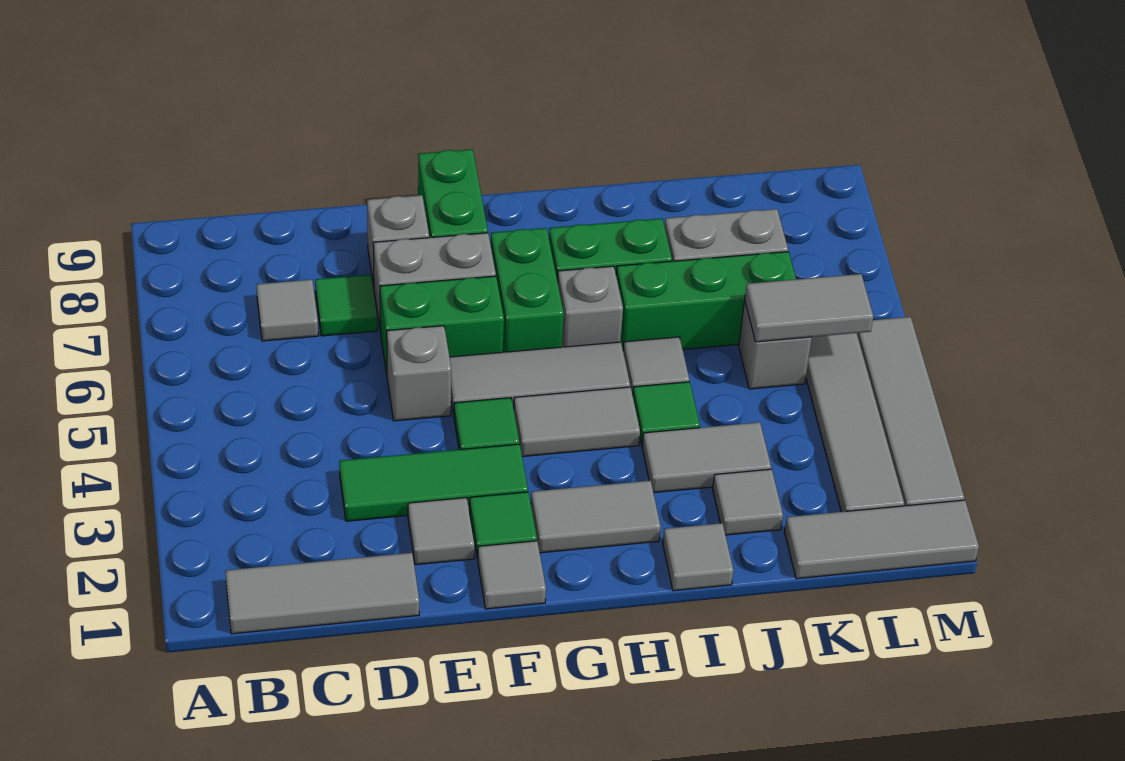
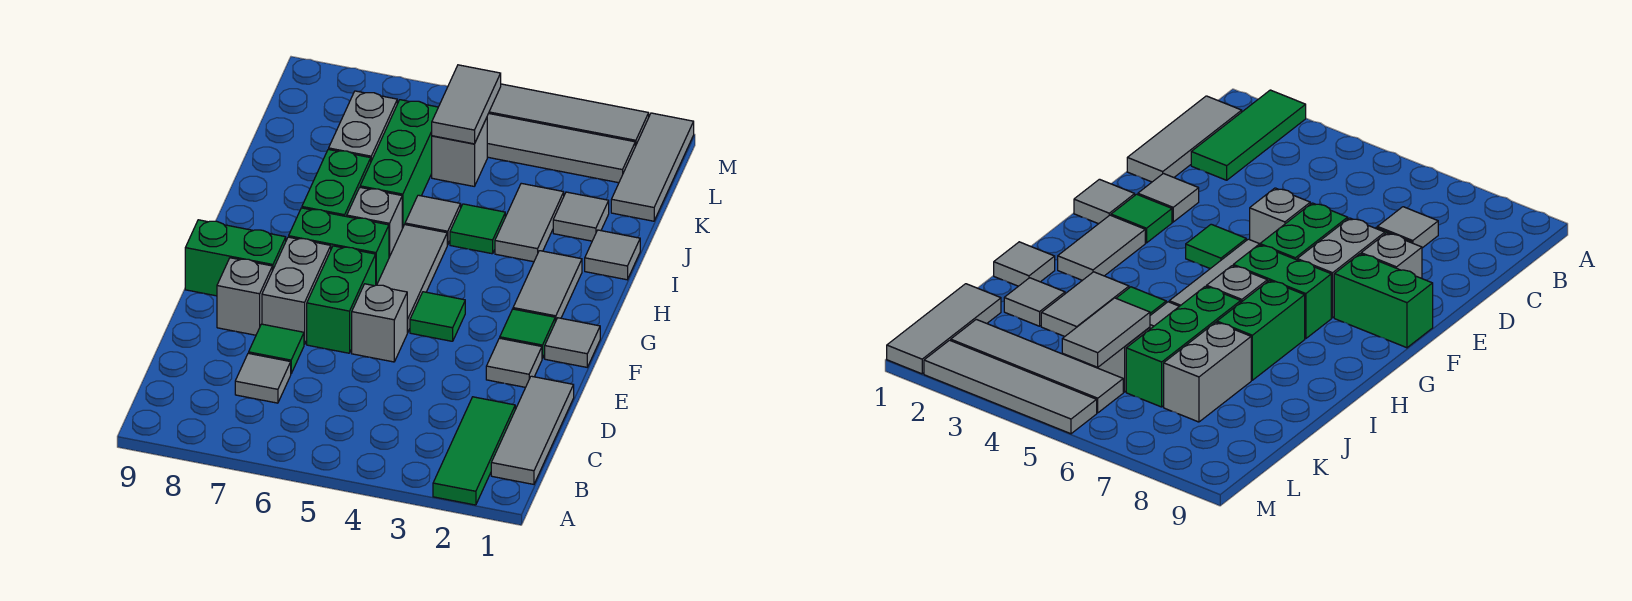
green 1x3 tile [339,444,528,521] -> green 1x3 tile moved to [433,397,515,505]
grey 1x2 tile [514,387,640,457] -> none

